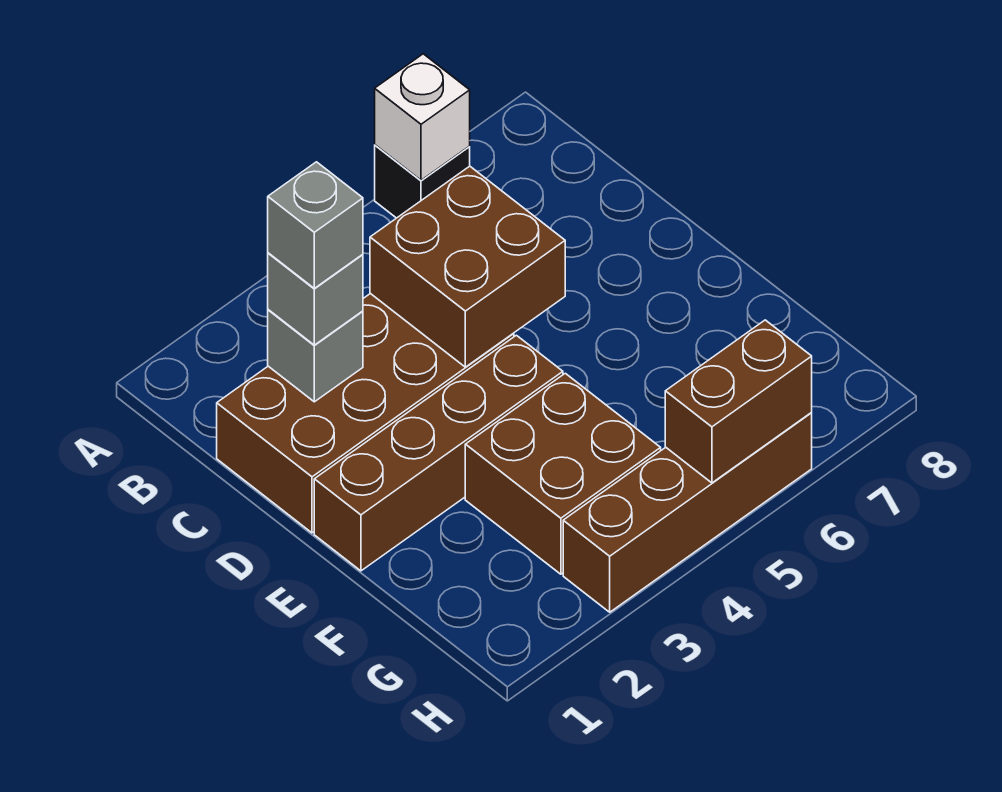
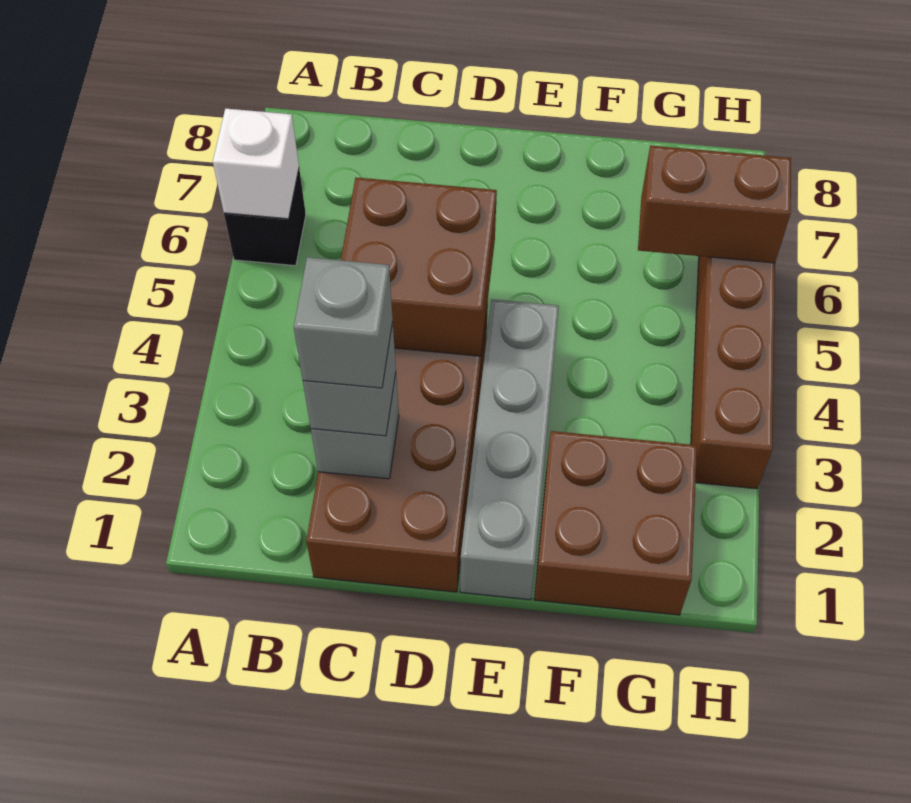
brown 1x4 brick [314,335,563,571] -> grey 1x4 brick [460,299,559,600]
brown 2x2 brick [465,373,661,574] -> brown 2x2 brick moved to [534,431,697,615]
brown 1x2 brick [665,320,812,483] -> brown 1x2 brick turned to [638,146,791,263]

